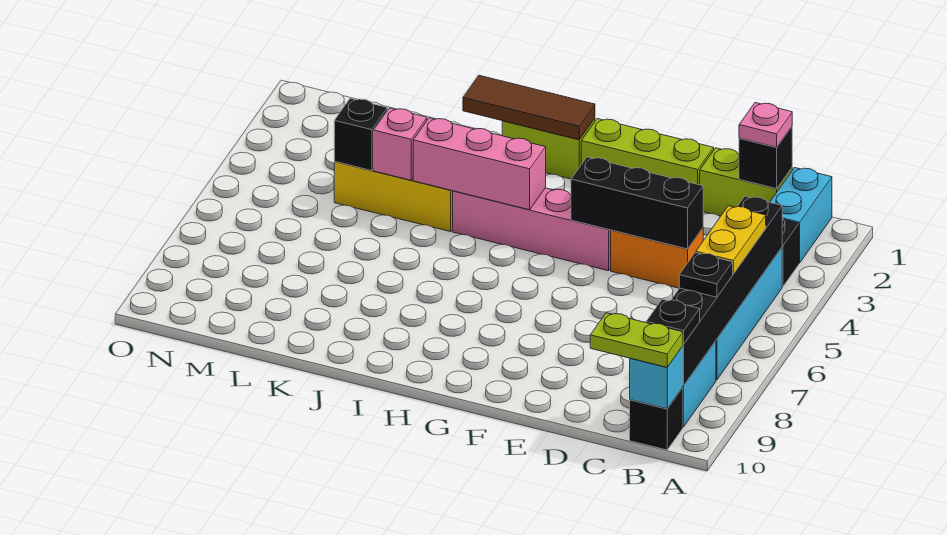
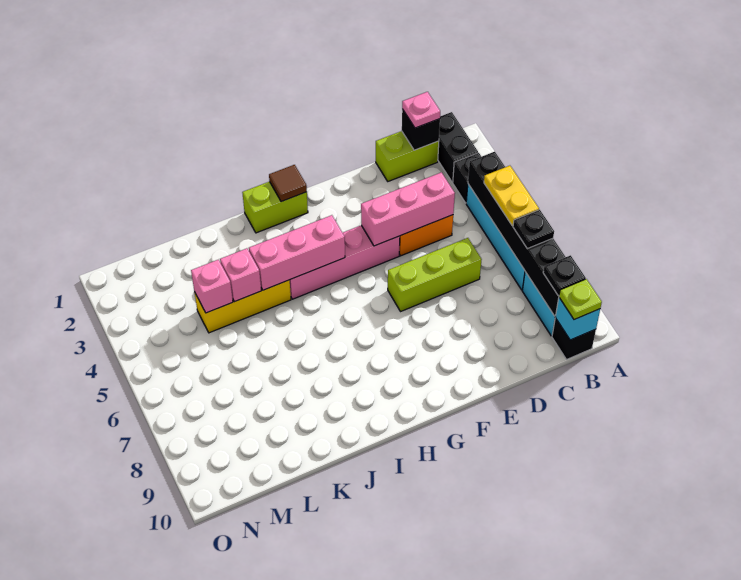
cyan 1x2 brick [770,168,832,263] -> black 1x2 brick [438,112,478,182]
lime 1x2 plate [590,313,683,367] -> lime 1x1 plate [559,279,602,320]
black 1x3 brick [571,157,703,249] -> pink 1x3 brick [361,172,455,246]
lime 1x3 brick [581,119,714,185] -> lime 1x3 brick moved to [388,238,482,312]
brown 1x3 tile [463,75,595,140] -> brown 1x1 tile [269,165,307,202]
black 1x1 brick [334,98,388,171] -> pink 1x1 brick [191,260,233,313]

